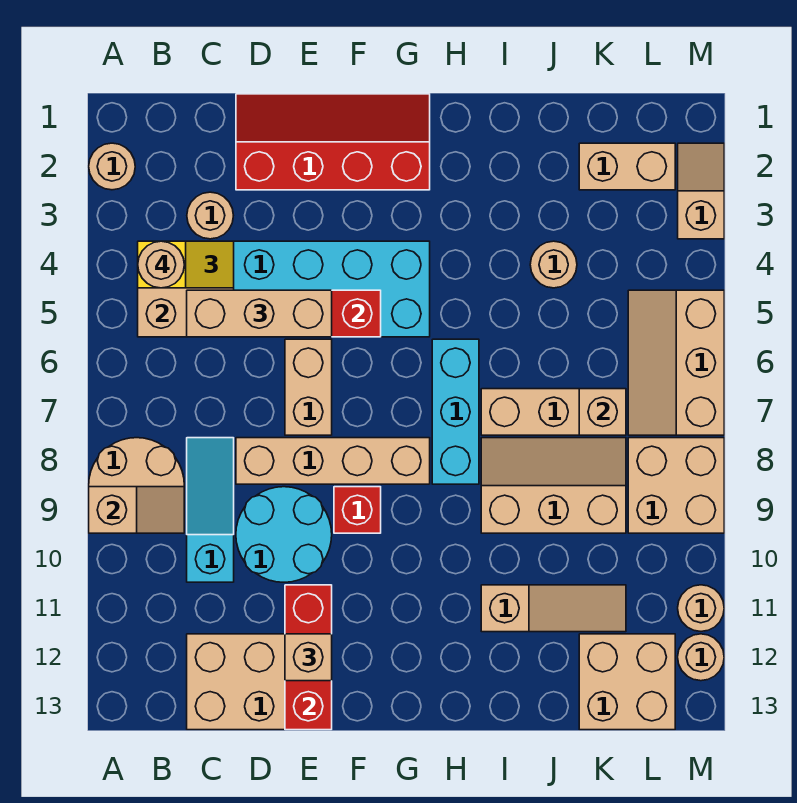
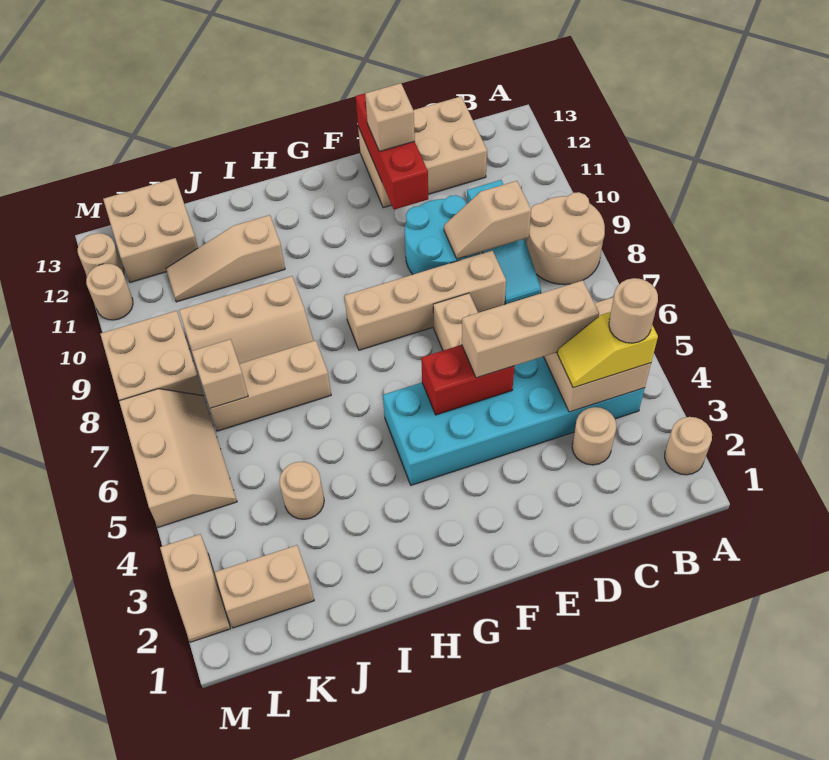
tan 1x2 slope [89,487,184,533] -> tan 1x2 slope moved to [444,181,531,259]
red 2x4 slope [236,94,430,190] -> none
red 1x1 brick [334,487,381,533] -> none
cyan 1x3 brick [432,339,479,484] -> none

